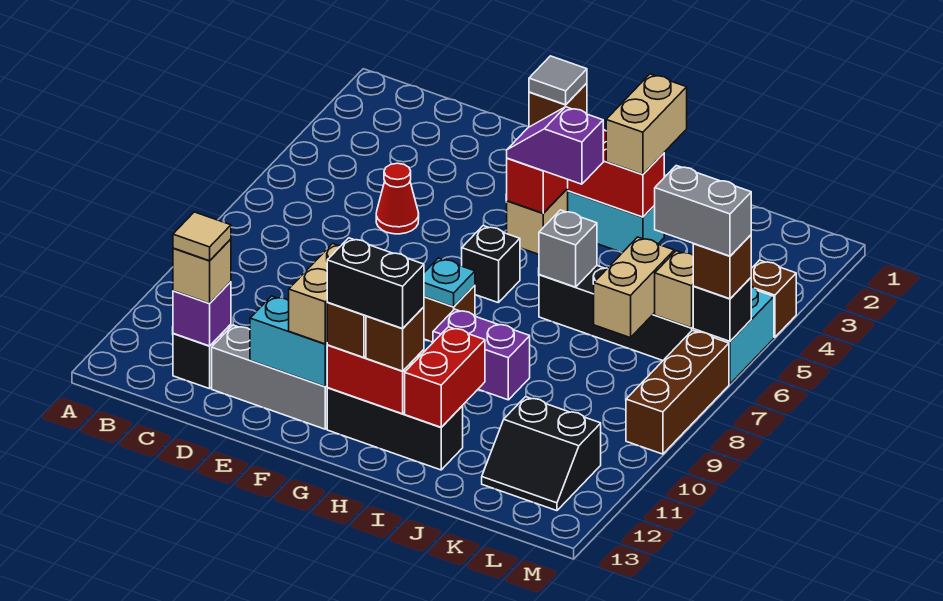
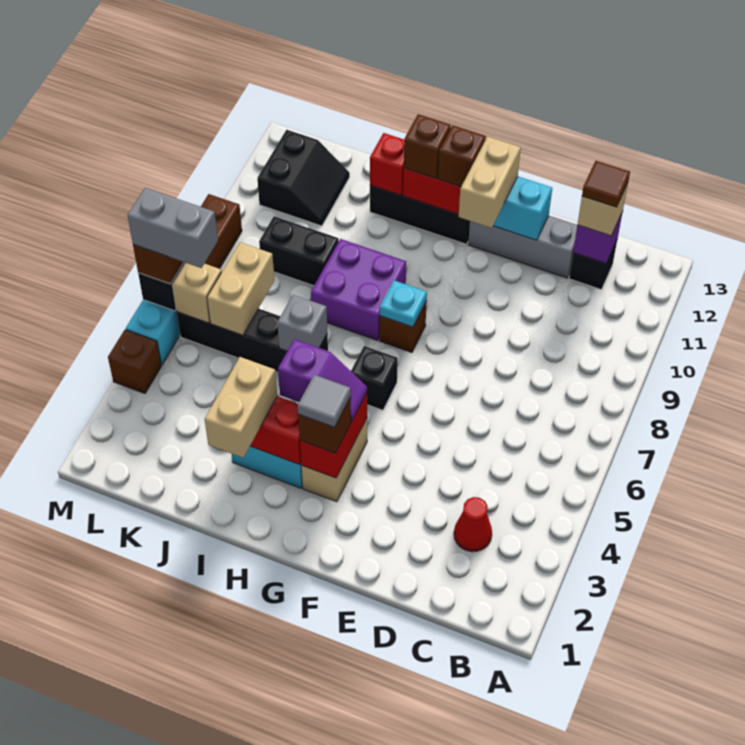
tan 1x1 tile [173,212,231,261] -> brown 1x1 tile [582,161,630,207]
red 1x1 cone [376,163,419,234] -> red 1x1 cone moved to [454,497,492,552]
black 1x2 brick [327,238,424,328] -> black 1x2 brick moved to [259,216,339,286]
purple 1x2 brick [433,309,530,400] -> purple 2x2 brick [311,239,406,341]
red 1x2 brick [405,327,485,427] -> red 1x1 brick [370,133,404,195]
black 2x2 slope [482,397,601,511] -> black 2x2 slope turned to [257,130,350,226]

